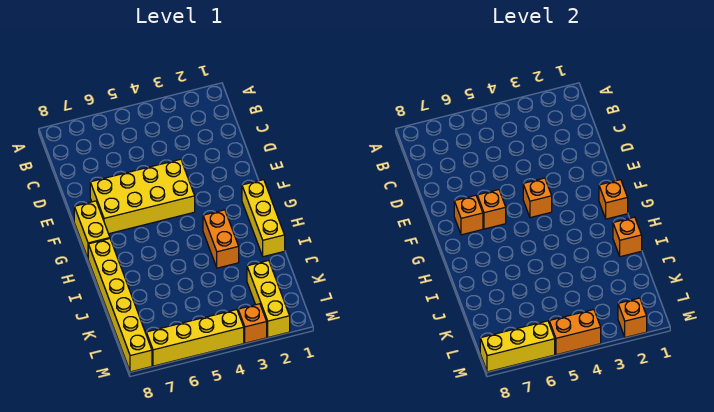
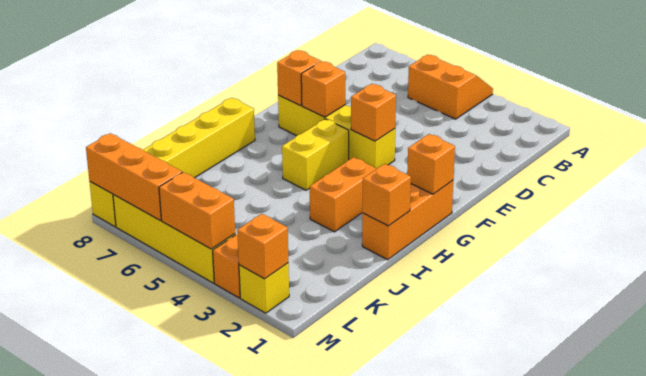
none -> orange 2x2 slope [408,55,493,119]
yellow 2x4 brick [90,159,195,234] -> yellow 1x4 brick [278,95,395,168]
yellow 1x2 brick [74,201,110,258] -> yellow 1x2 brick moved to [282,119,349,190]
yellow 1x3 brick [242,180,285,257] -> orange 1x3 brick [362,181,453,260]
yellow 1x3 brick [247,260,290,337] -> yellow 1x1 brick [239,263,289,313]
yellow 1x3 brick [480,321,555,372] -> orange 1x3 brick [86,133,182,220]

